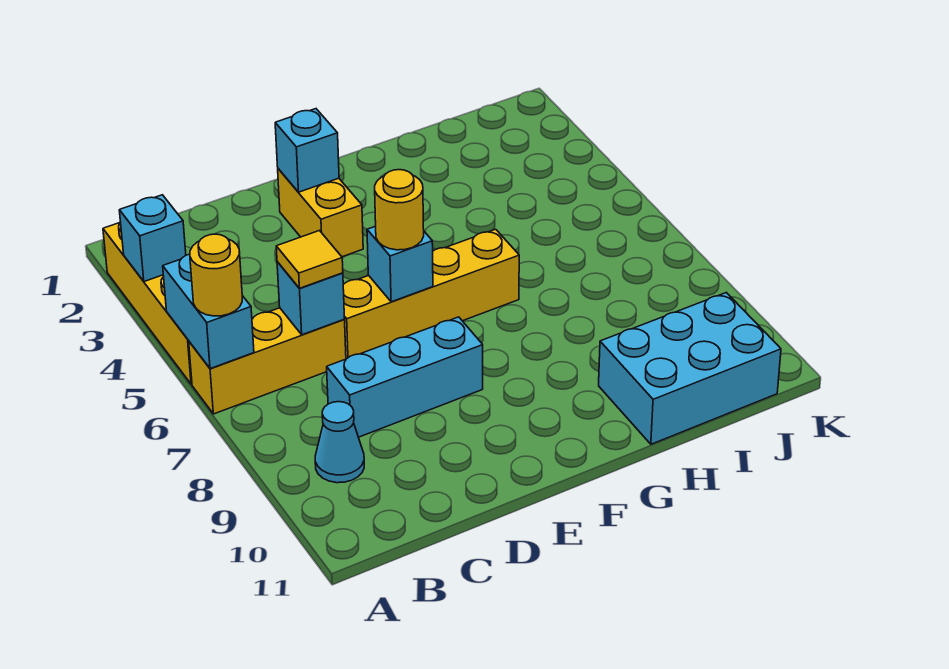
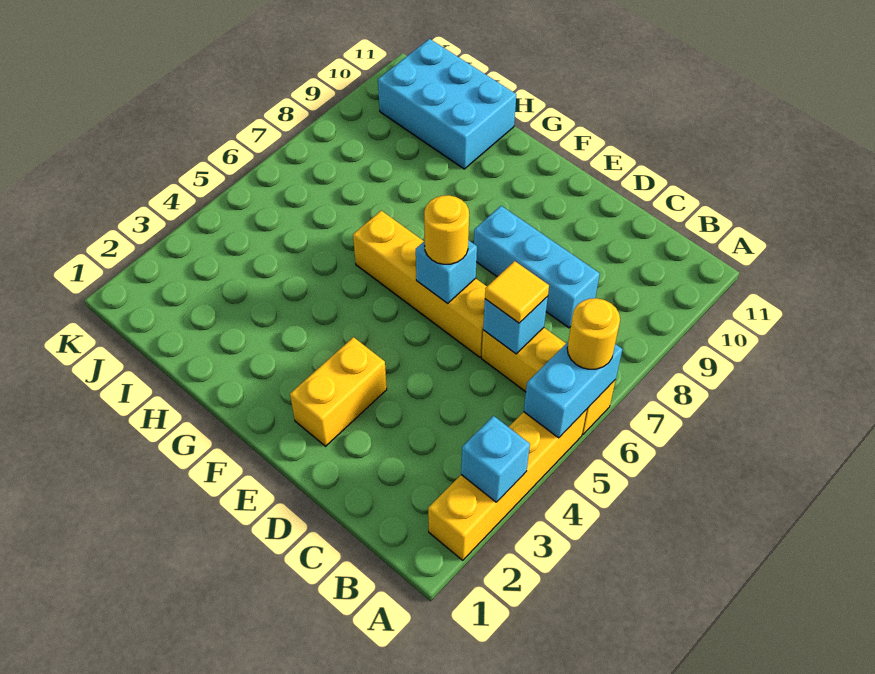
cyan 1x1 cone [315,402,364,483] -> none
cyan 1x1 brick [275,109,339,192] -> none

